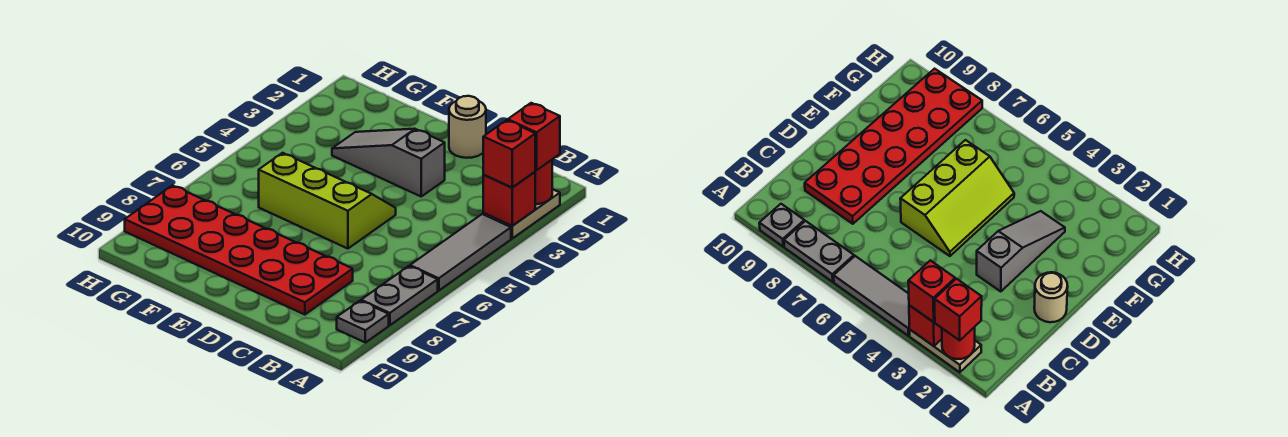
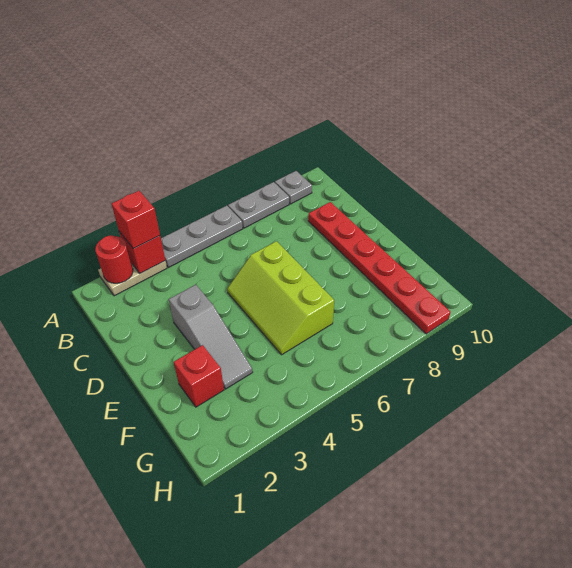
red 1x1 brick [508,103,560,170] -> red 1x1 brick moved to [174,345,224,407]
grey 1x3 tile [410,214,511,291] -> grey 1x3 plate [161,206,243,268]
red 2x6 plate [125,185,353,315] -> red 1x6 plate [308,202,451,334]
tan 1x1 round brick [449,96,486,158] -> none

